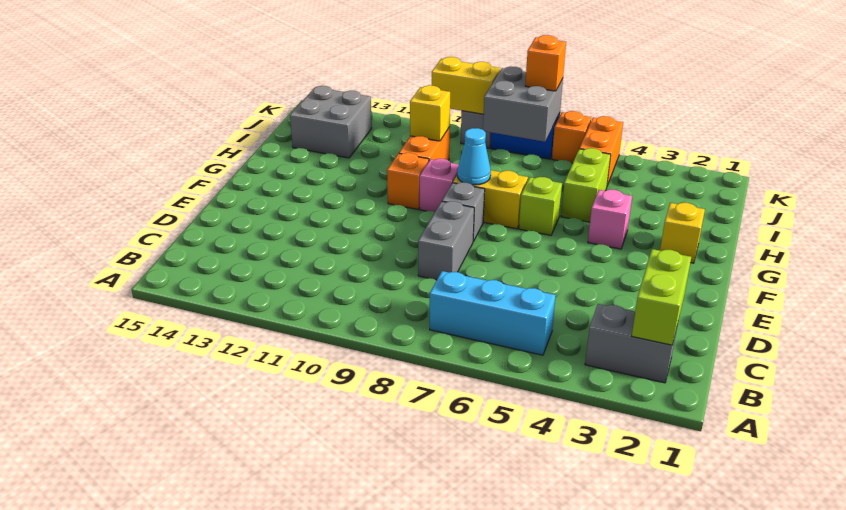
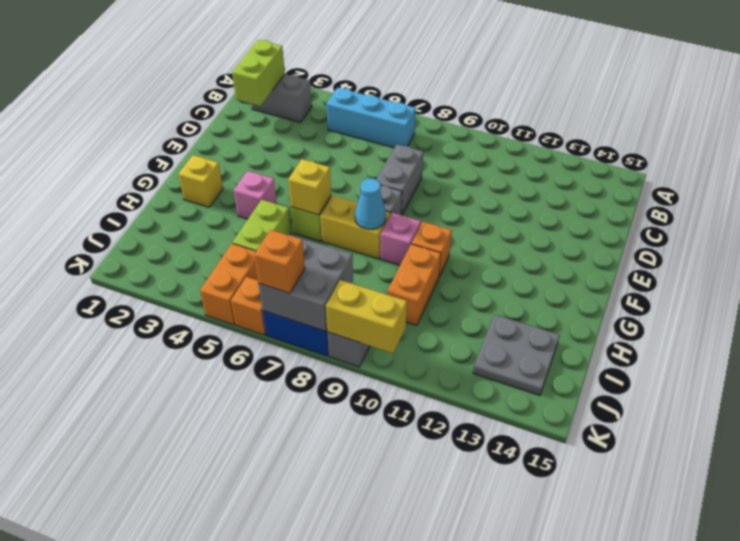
yellow 1x1 brick [410,85,450,141] -> yellow 1x1 brick moved to [288,159,331,215]
grey 2x2 brick [290,86,372,158] -> grey 2x2 plate [473,315,560,395]

